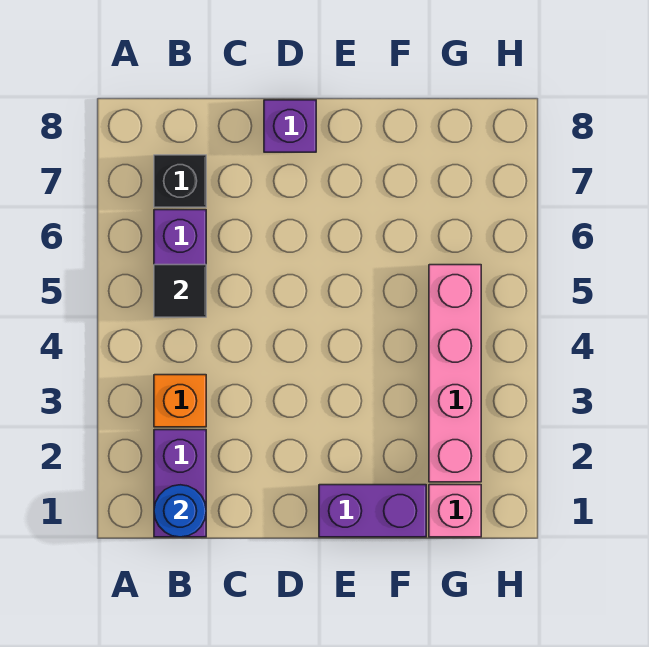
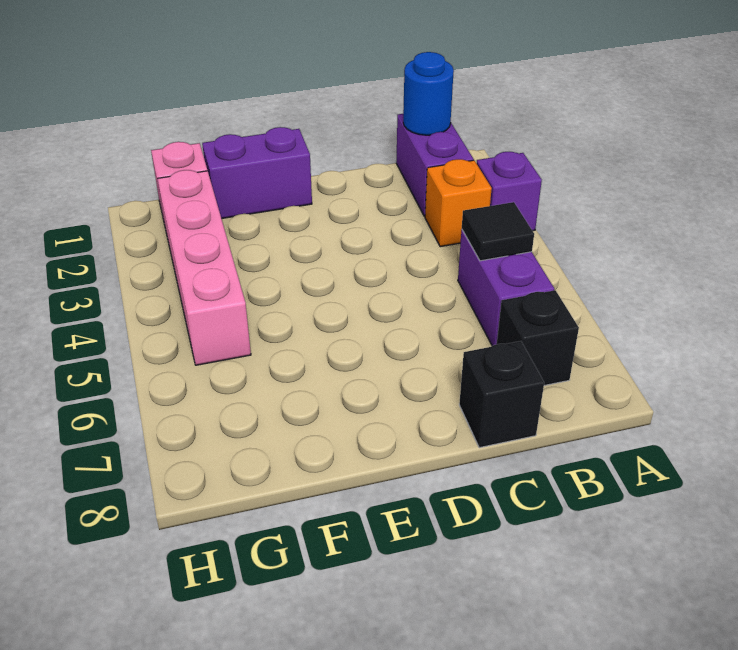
none -> black 1x1 brick [459,341,544,448]
purple 1x1 brick [264,100,316,152] -> purple 1x1 brick moved to [477,152,542,231]

